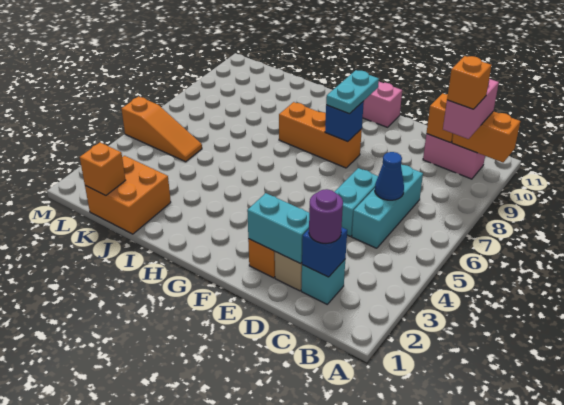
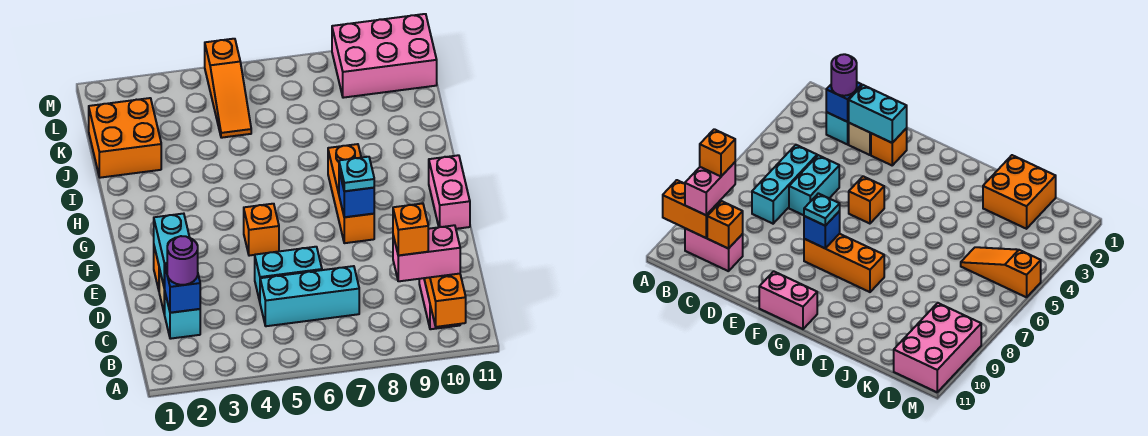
blue 1x1 cone [375,152,404,200] -> none
cyan 1x2 plate [326,70,379,114] -> cyan 1x1 plate [339,157,374,191]
orange 1x1 brick [80,143,125,196] -> orange 1x1 brick moved to [244,204,279,256]
none -> pink 2x3 brick [332,14,437,98]

